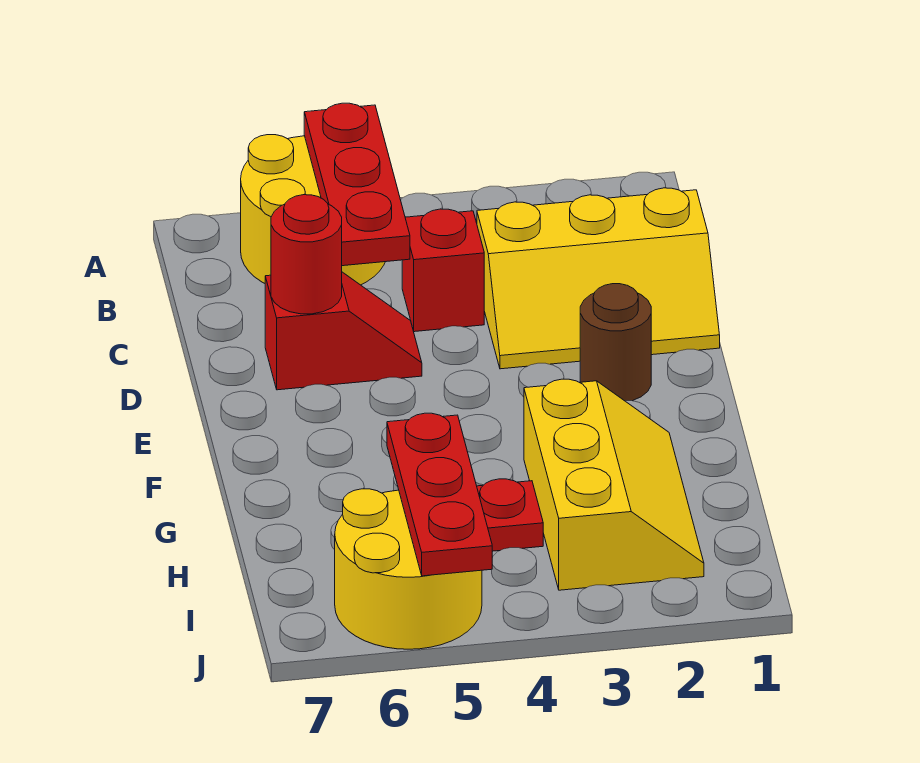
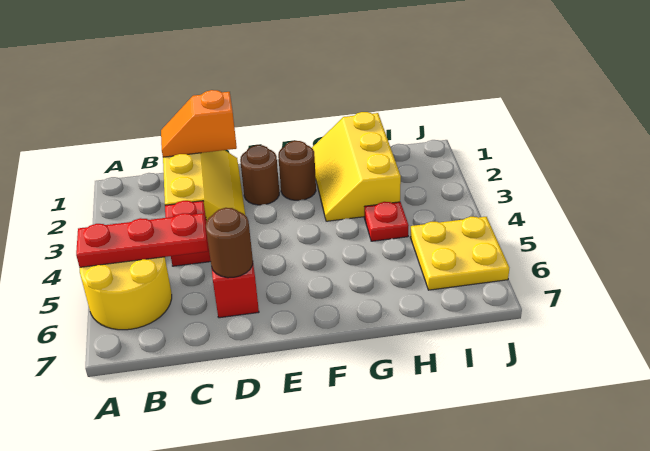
none -> orange 1x2 slope [161,90,237,157]
red 1x1 round brick [271,195,342,314] -> brown 1x1 round brick [206,208,253,278]
none -> brown 1x1 round brick [278,141,316,200]
yellow 2x3 slope [524,379,704,590] -> yellow 2x3 slope turned to [312,112,401,221]
red 1x3 plate [387,413,492,576] -> none
yellow 2x2 round brick [335,489,482,649] -> yellow 2x2 plate [410,217,509,290]

